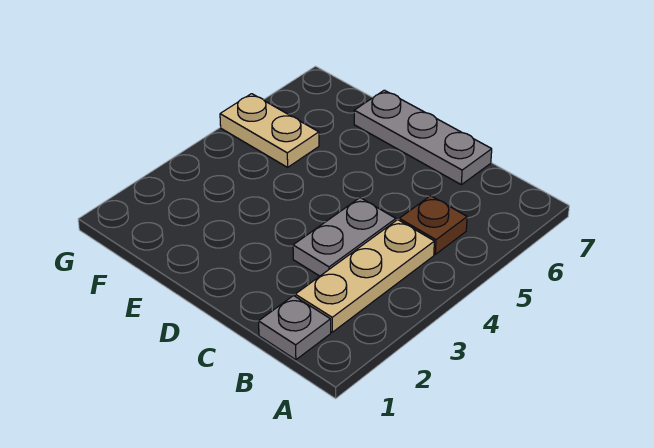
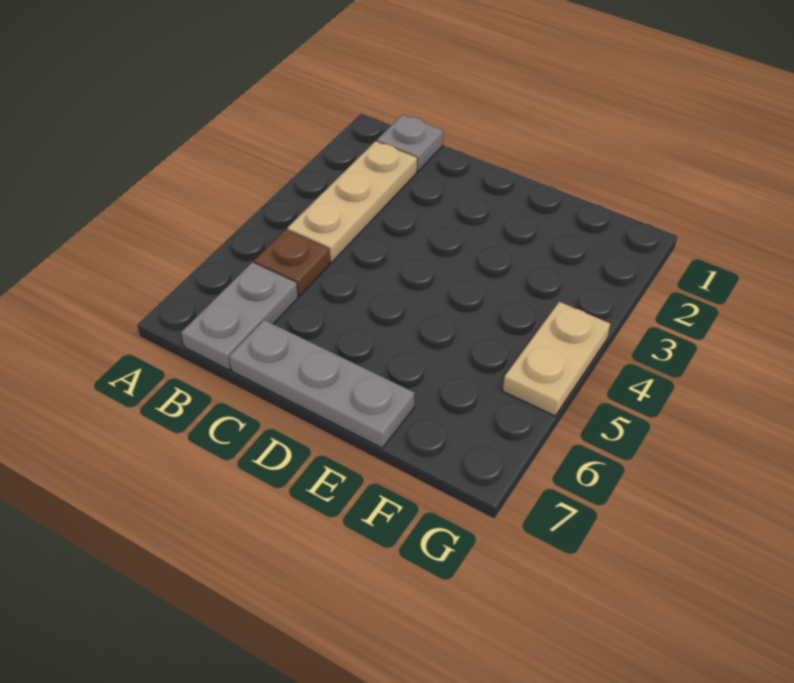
grey 1x2 plate [293,198,396,276] -> grey 1x2 plate moved to [181,262,298,370]
tan 1x2 plate [220,94,319,167] -> tan 1x2 plate turned to [503,302,610,416]

